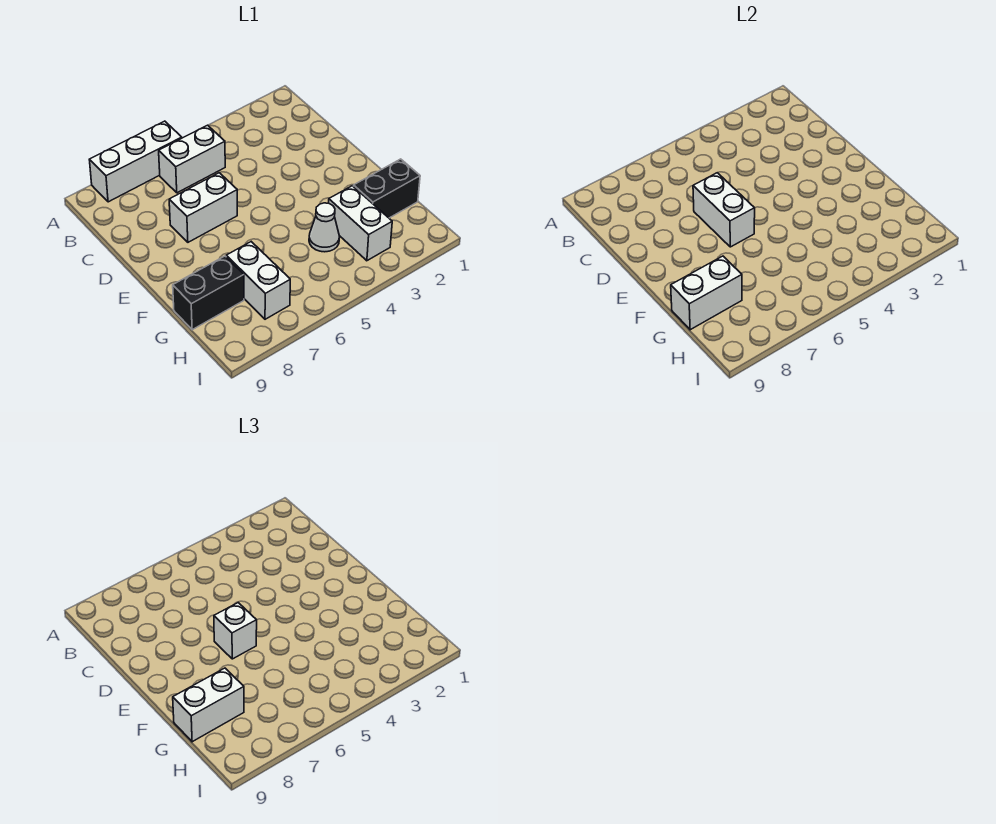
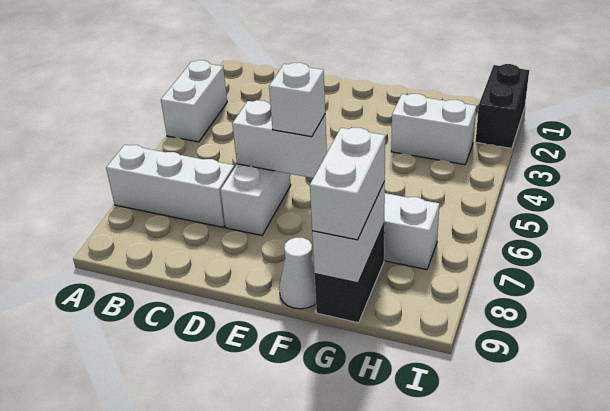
white 1x3 brick [89,121,182,202] -> white 1x3 brick turned to [106,145,235,228]
white 1x2 brick [159,125,225,193] -> white 1x2 brick moved to [161,60,227,142]
black 1x2 brick [353,159,420,218] -> black 1x2 brick moved to [476,64,529,148]
white 1x1 cone [309,203,339,252] -> white 1x1 cone moved to [279,238,316,309]

